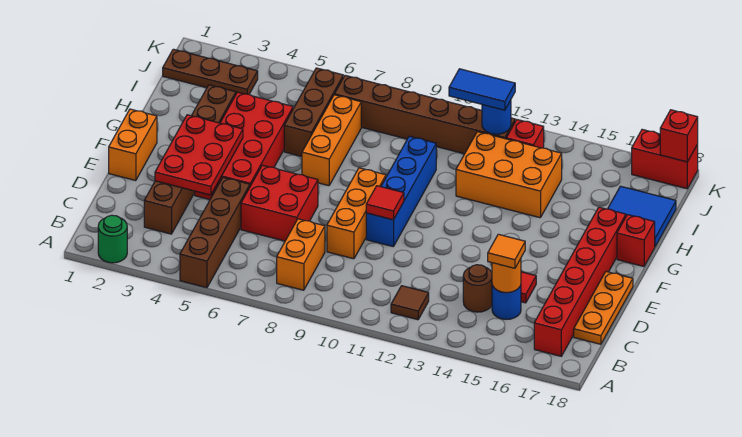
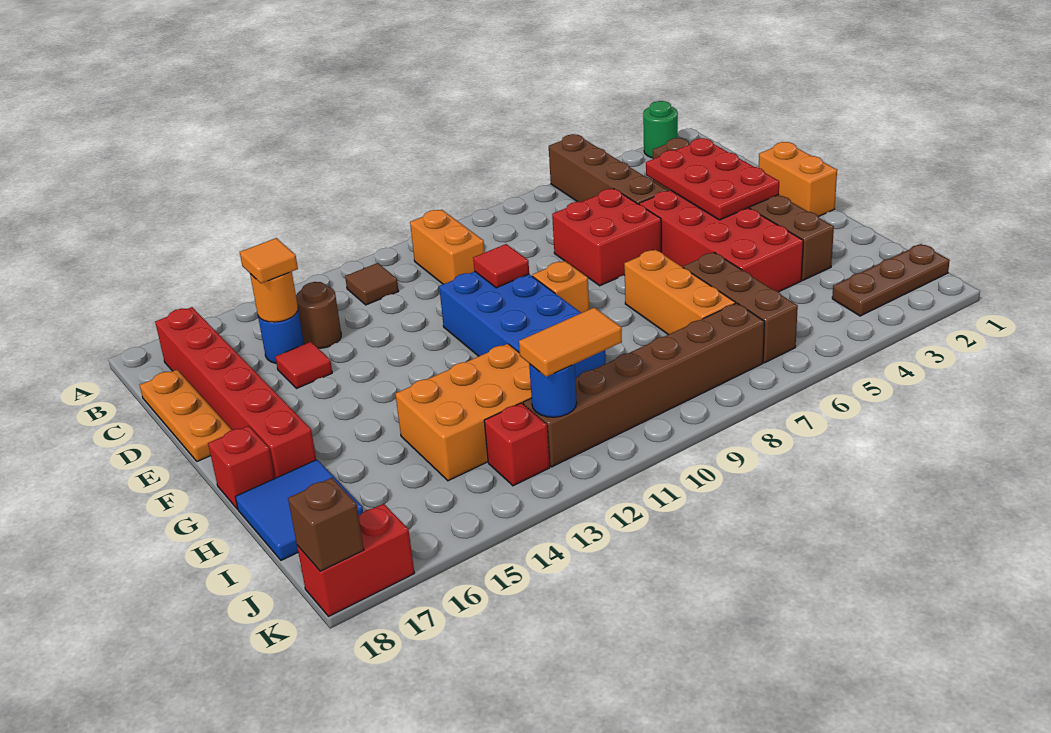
orange 1x2 brick [277,219,325,290] -> orange 1x2 brick moved to [410,210,485,284]
orange 1x3 brick [327,168,386,259] -> orange 1x1 brick [532,261,589,313]
blue 1x4 brick [366,136,436,247] -> blue 2x4 brick [439,271,606,378]
blue 1x2 tile [449,69,515,110] -> orange 1x2 tile [519,307,622,377]
red 1x1 brick [660,110,698,162] -> brown 1x1 brick [288,478,364,571]

